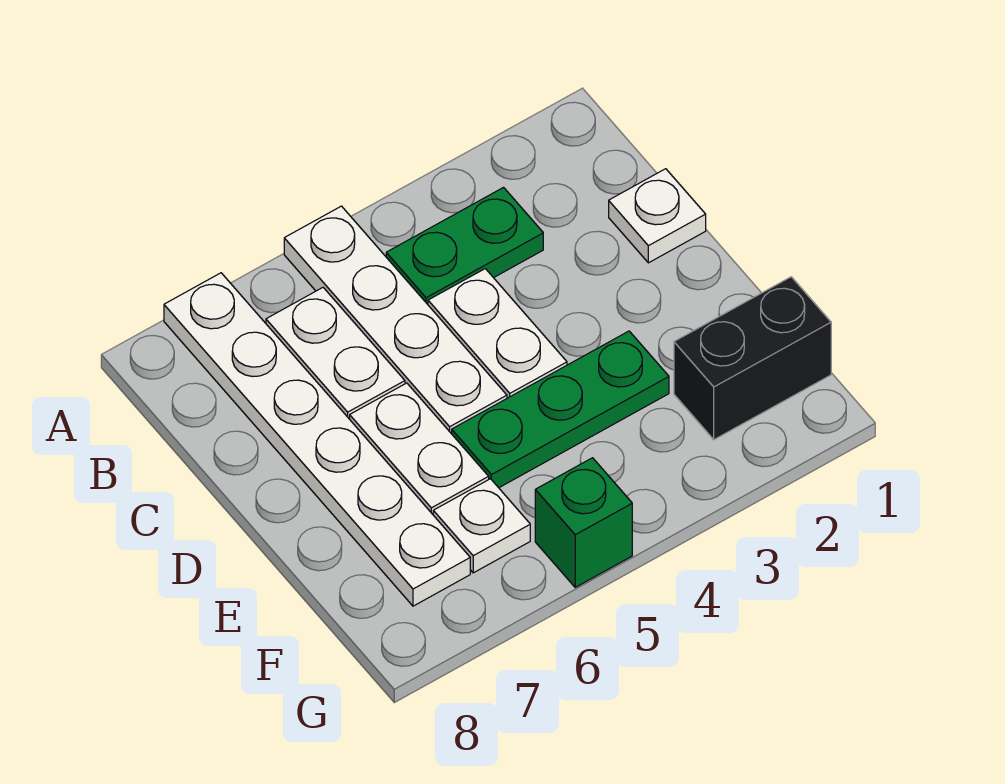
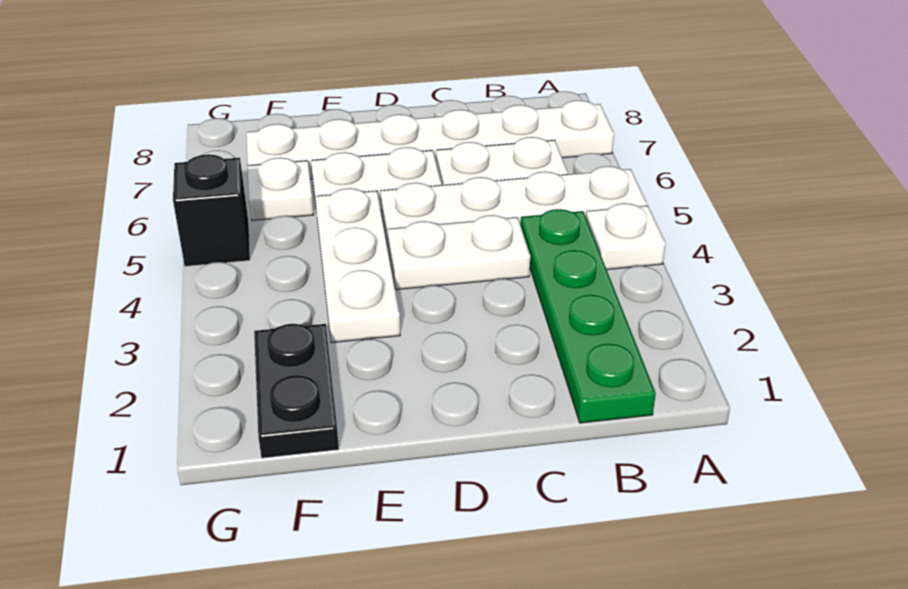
green 1x2 plate [386,188,543,304] -> green 1x4 plate [521,209,656,423]
white 1x1 plate [609,169,706,263] -> white 1x1 plate moved to [586,203,666,270]
green 1x3 plate [452,331,669,488] -> white 1x3 plate [315,188,400,343]
black 1x2 brick [674,277,831,440] -> black 1x2 plate [254,324,339,458]
green 1x1 brick [535,458,632,587] -> black 1x1 brick [173,154,250,266]

